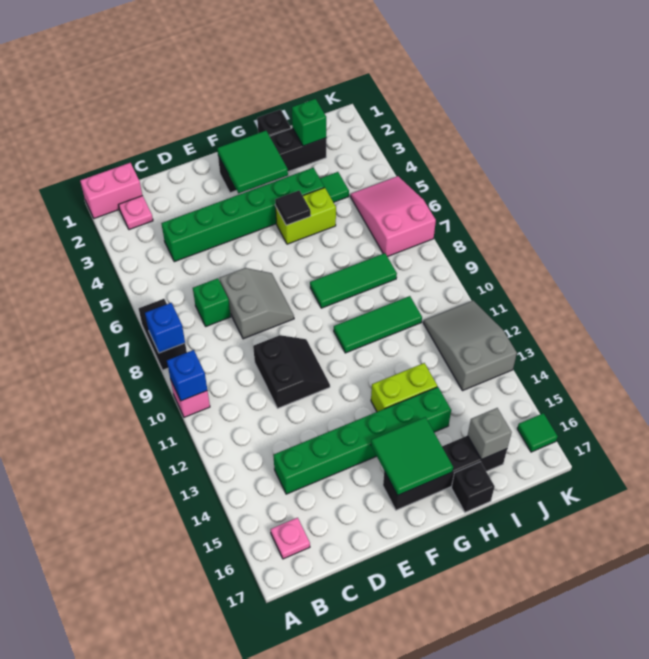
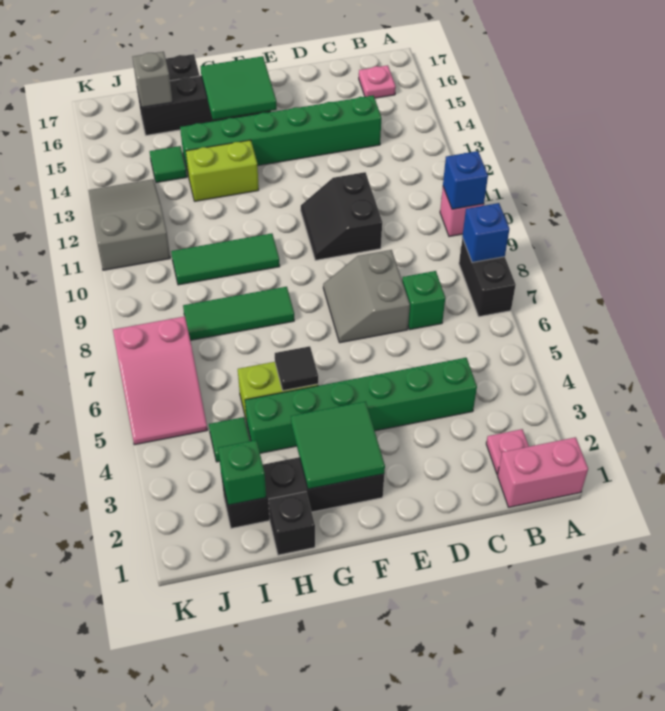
grey 2x3 slope [423,301,517,391] -> grey 2x3 slope turned to [88,179,170,270]
green 1x1 tile [517,413,558,452] -> green 1x1 tile moved to [150,146,187,183]

